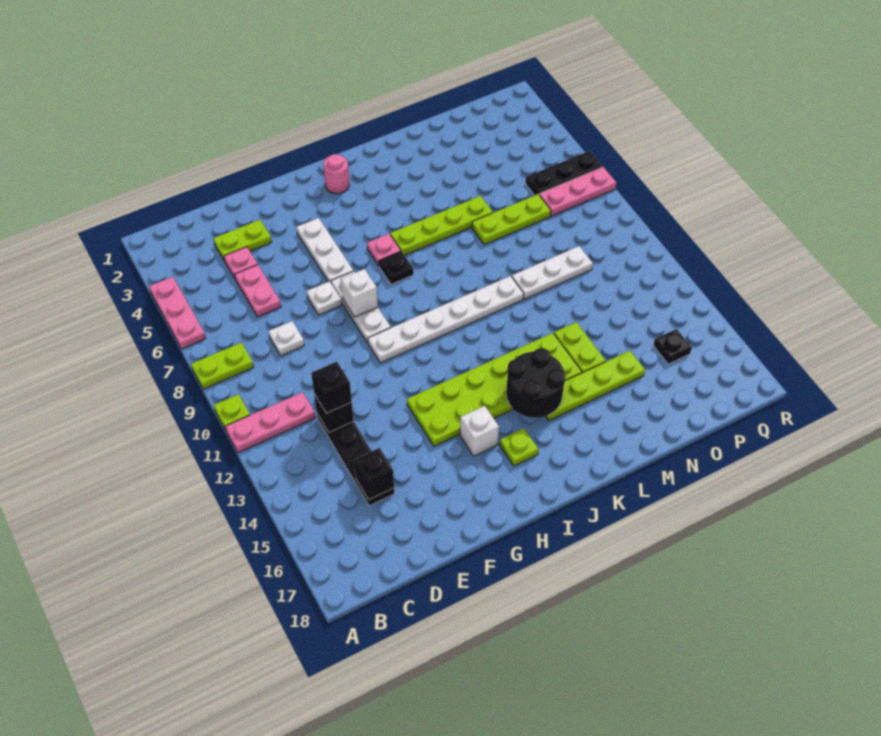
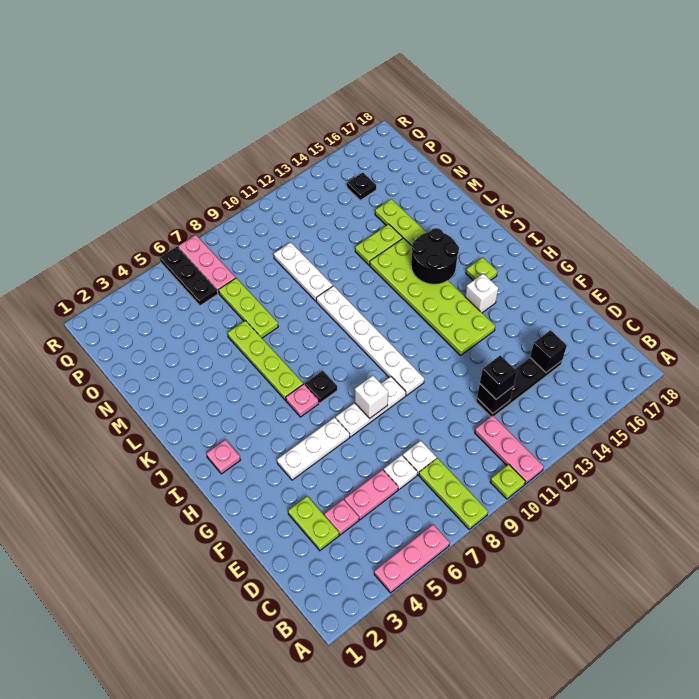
lime 1x2 plate [191,342,254,389] -> lime 1x3 plate [419,458,488,529]
white 1x1 plate [307,281,342,315] -> white 1x1 plate moved to [384,455,418,489]
pink 1x1 round brick [323,154,349,194] -> pink 1x1 plate [206,440,240,474]

